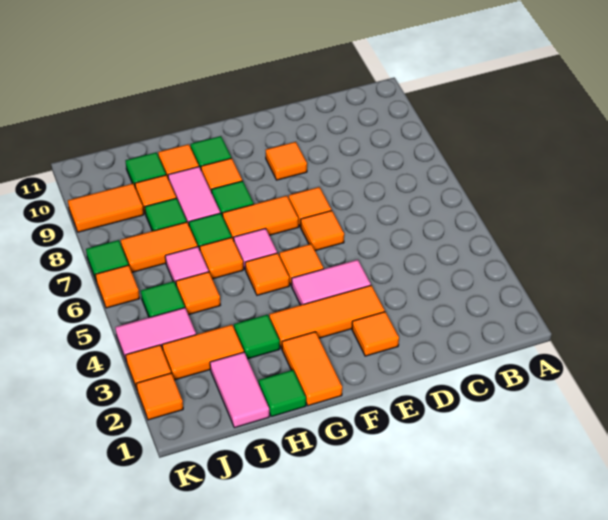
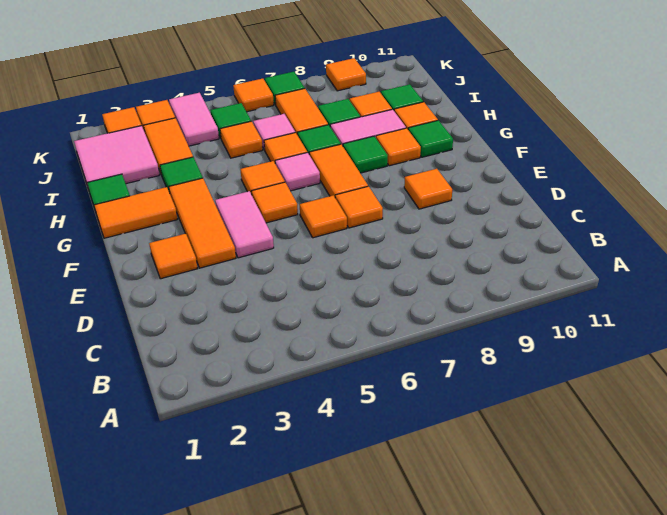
pink 1x2 tile [210,352,269,428] -> pink 2x2 tile [74,126,159,189]
orange 1x2 tile [68,184,144,232] -> orange 1x1 tile [326,58,366,91]

